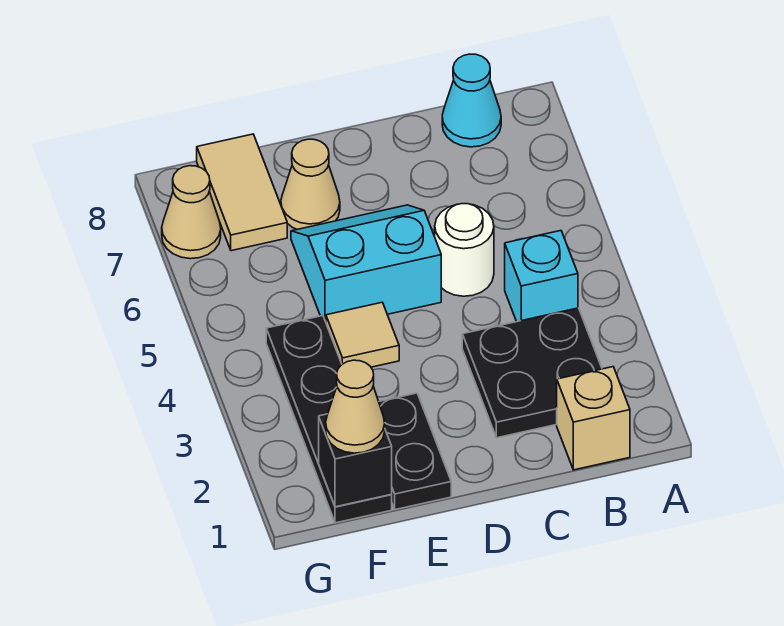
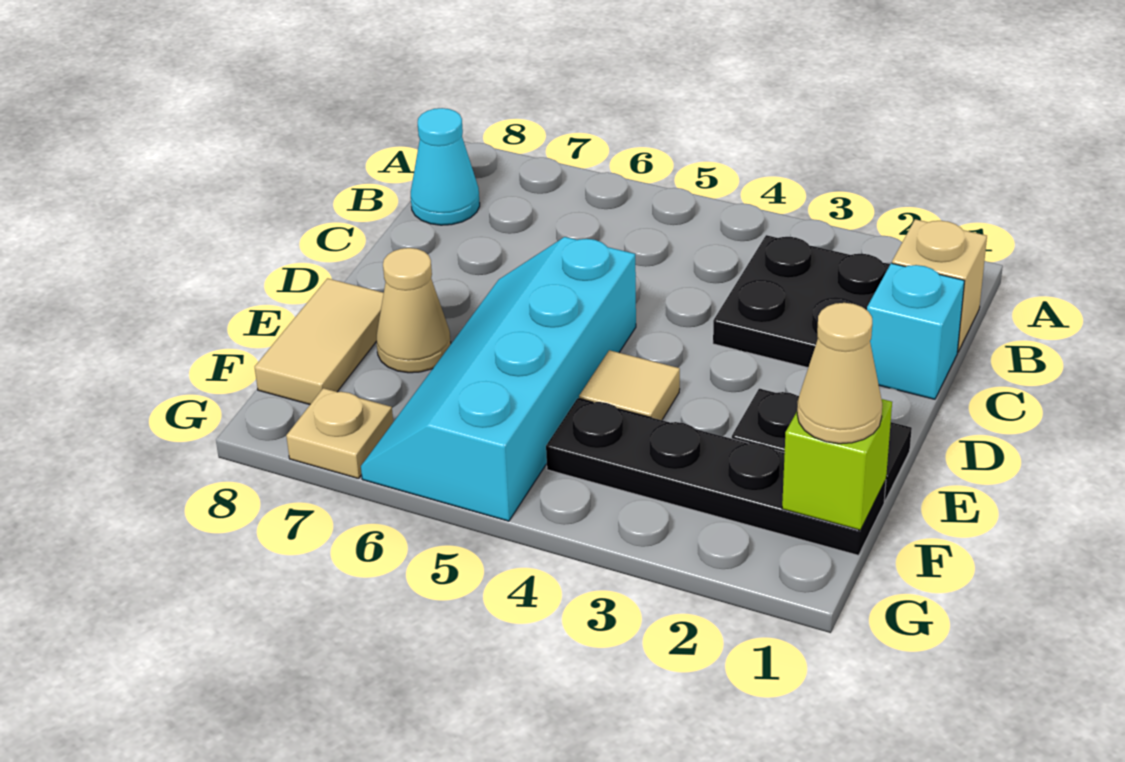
cyan 1x1 brick [505,231,578,322] -> cyan 1x1 brick moved to [867,263,964,399]
white 1x1 round brick [435,204,494,296] -> none
cyan 2x2 slope [291,205,441,322] -> cyan 2x4 slope [361,237,636,521]
black 1x1 brick [319,414,392,507] -> lime 1x1 brick [782,399,892,530]
tan 1x2 tile [197,134,287,251] -> tan 1x2 tile turned to [255,278,384,405]
tan 1x1 cone [162,166,221,259] -> tan 1x1 plate [286,388,393,479]

